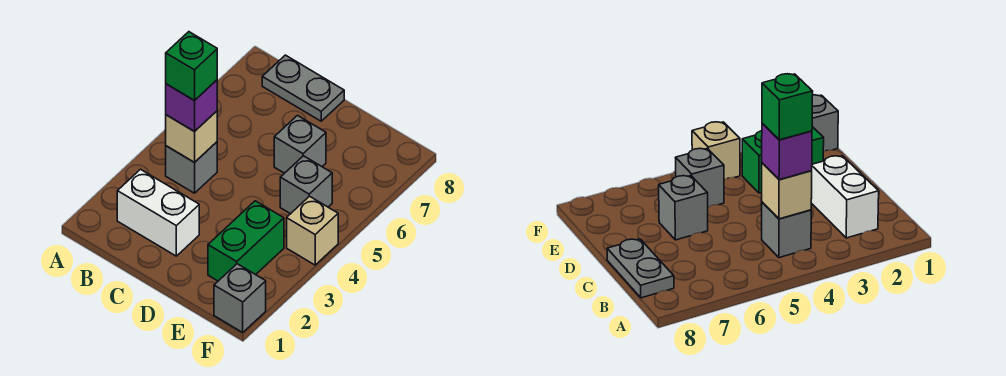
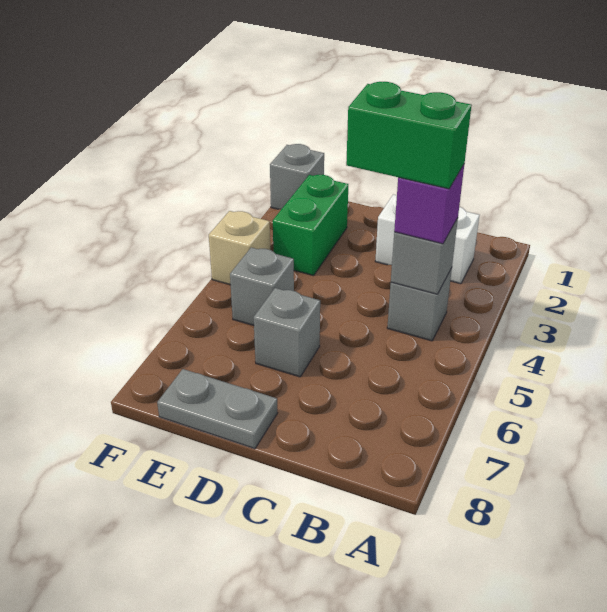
tan 1x1 brick [166,111,217,162] -> grey 1x1 brick [391,218,458,294]
green 1x1 brick [166,32,217,101] -> green 1x2 brick [346,82,472,189]
grey 1x2 plate [262,55,344,121] -> grey 1x2 plate moved to [157,369,277,449]

